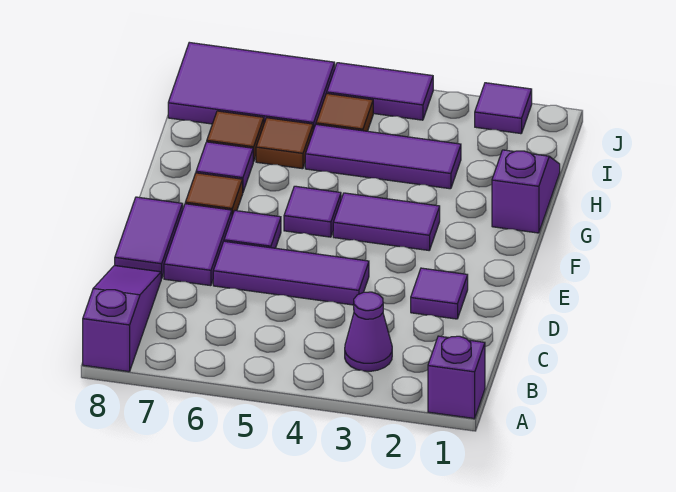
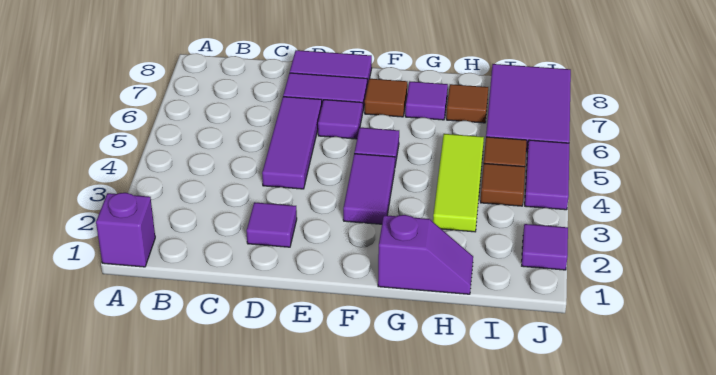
purple 1x3 slope [83,265,161,372] -> none
purple 1x1 cone [345,292,392,371] -> none
purple 1x3 tile [305,124,461,189] -> lime 1x3 tile [433,134,484,232]
brown 1x1 tile [256,118,313,169] -> brown 1x1 tile moved to [480,163,525,206]

